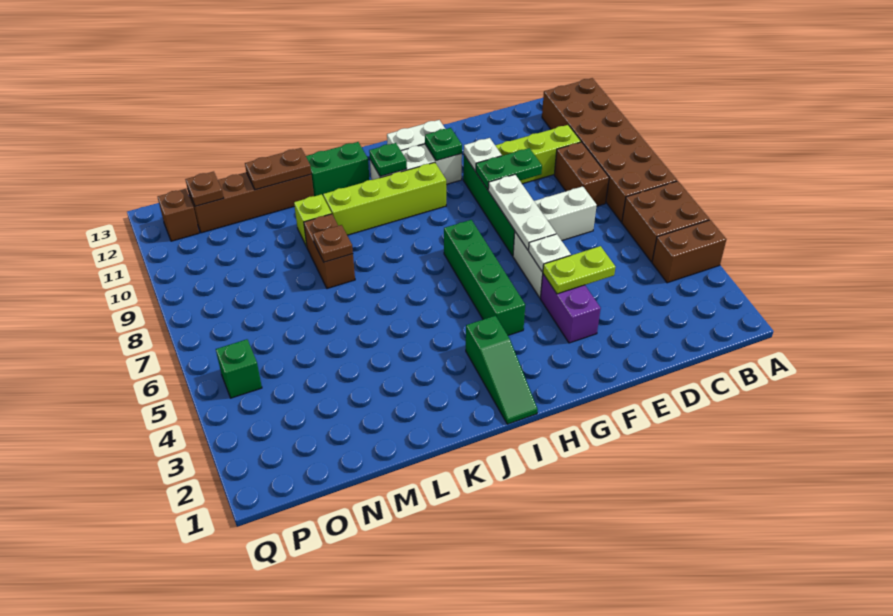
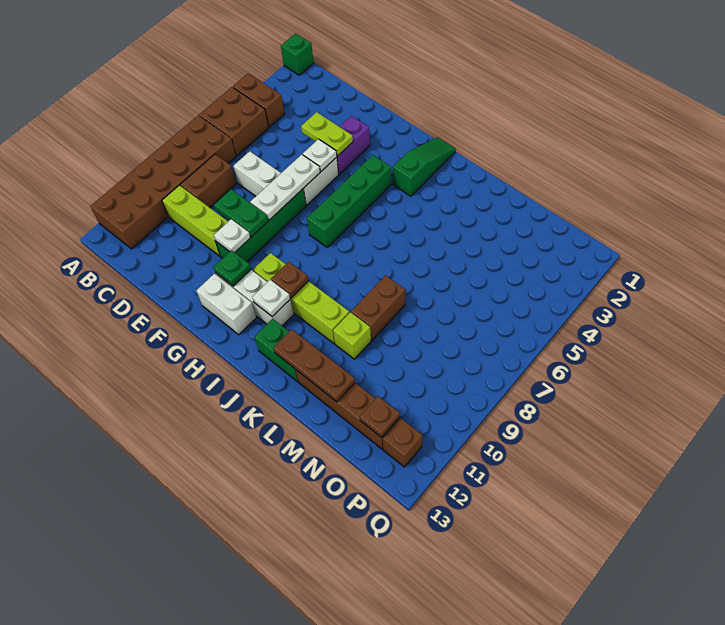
green 1x1 plate [369,143,407,176] -> white 1x1 plate [252,280,290,317]
brown 1x1 plate [313,225,353,262] -> brown 1x1 plate moved to [271,262,308,298]
brown 1x2 plate [245,148,311,190] -> brown 1x3 plate [273,329,355,402]
green 1x1 brick [216,339,262,398] -> green 1x1 brick moved to [281,34,314,75]

